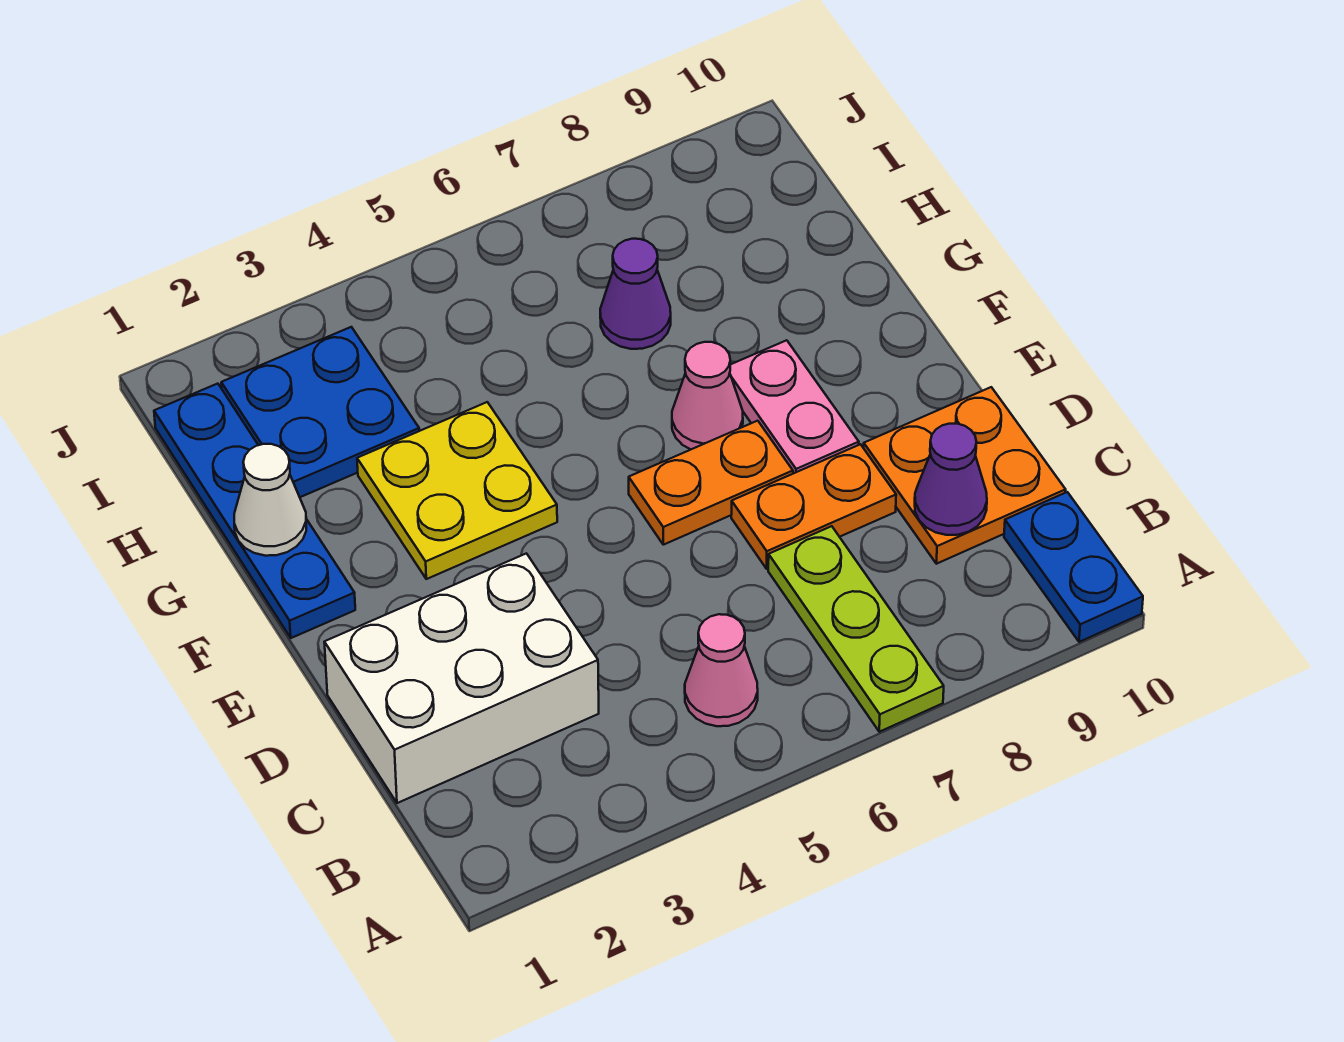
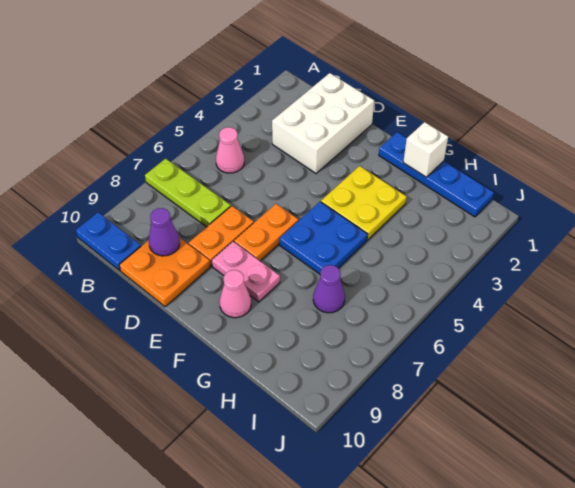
pink 1x1 cone [672,342,743,449] -> pink 1x1 cone moved to [220,270,251,318]
white 1x1 cone [234,444,306,556] -> white 1x1 brick [403,122,448,177]
blue 2x2 plate [221,327,419,497] -> blue 2x2 plate moved to [279,202,367,274]

